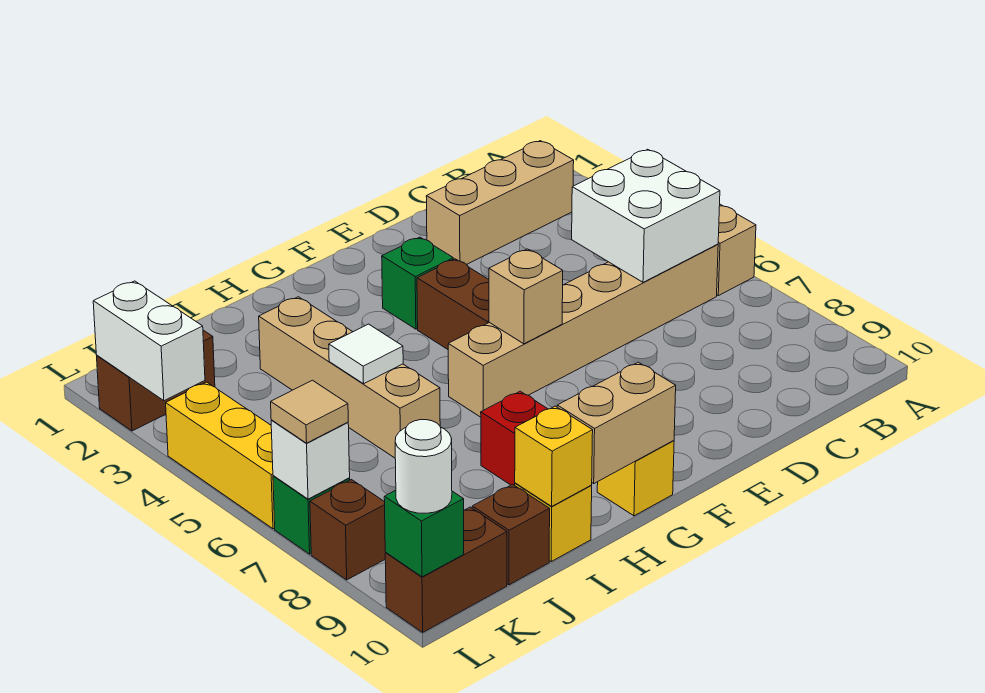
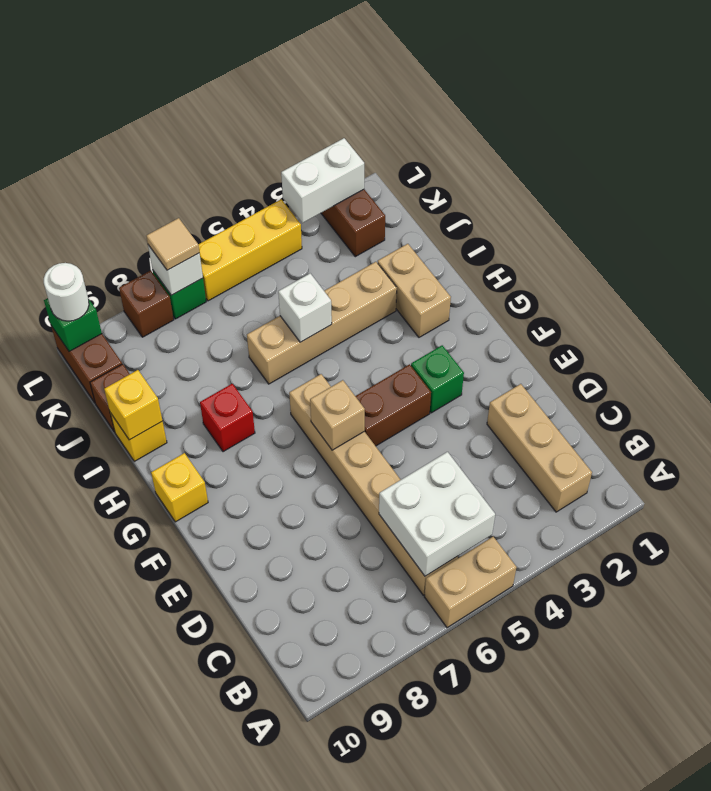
tan 1x2 brick [557,362,676,483] -> tan 1x2 brick moved to [378,244,451,337]
white 1x1 tile [329,324,403,384] -> white 1x1 brick [278,273,332,342]

